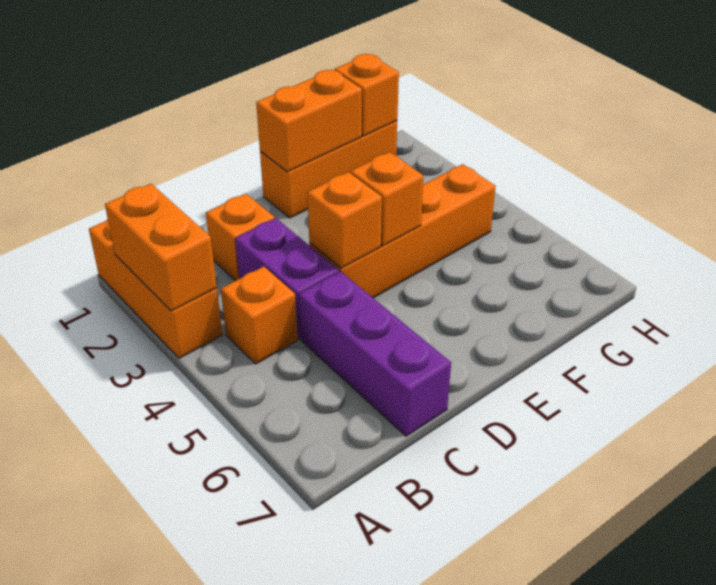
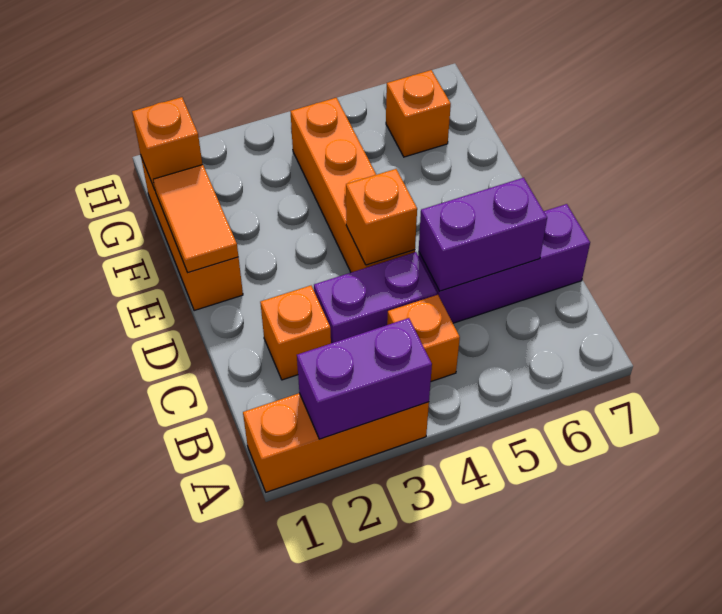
orange 1x2 brick [105,184,217,311] -> purple 1x2 brick [297,318,432,439]
none -> purple 1x2 brick [419,178,547,291]
orange 1x2 brick [256,70,362,172] -> orange 1x2 tile [153,165,238,272]
orange 1x1 brick [351,152,423,246] -> orange 1x1 brick moved to [386,70,451,157]

